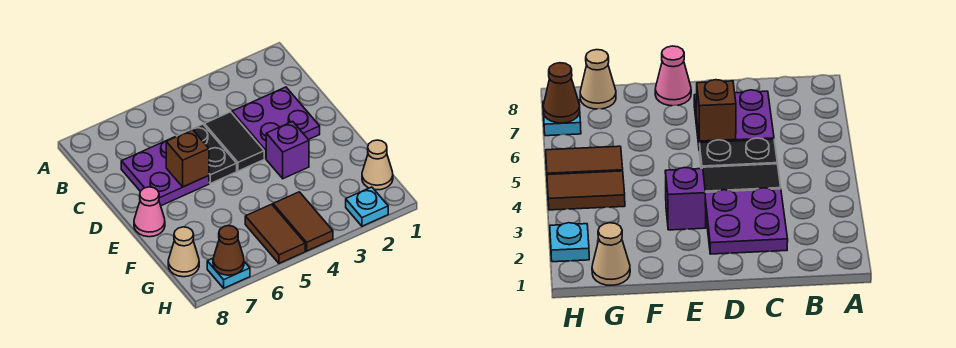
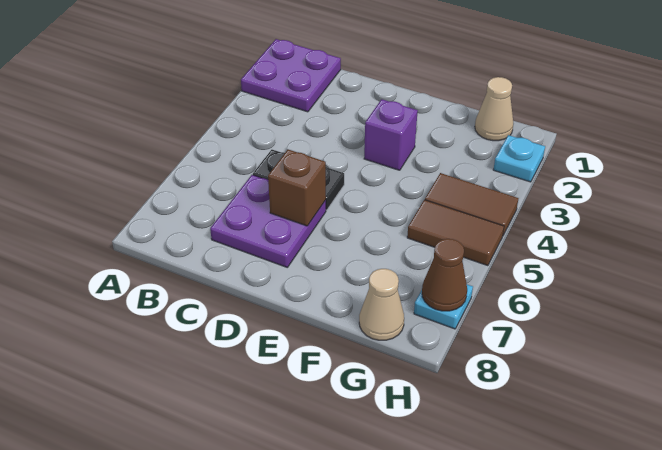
purple 2x2 plate [232,87,320,158] -> purple 2x2 plate moved to [241,39,341,112]
black 1x2 tile [204,112,264,171] -> none
pink 1x1 cone [134,187,165,237] -> none

